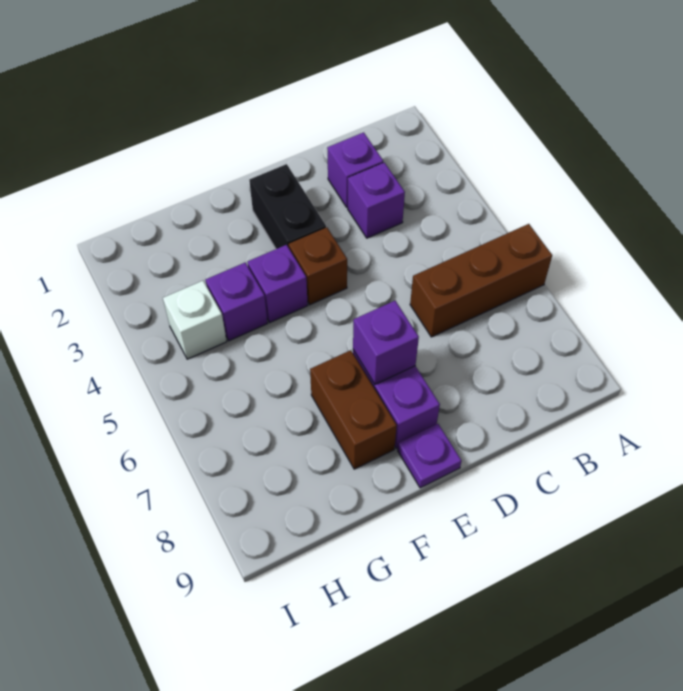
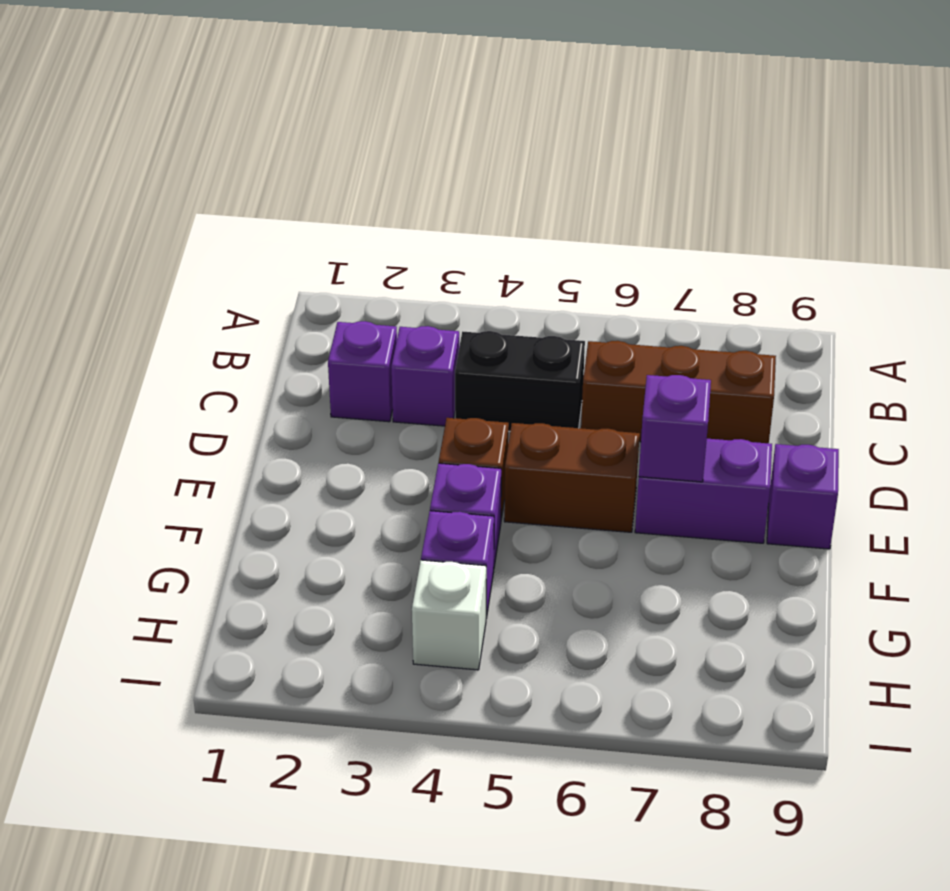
brown 1x3 brick [410,224,552,337] -> brown 1x3 brick turned to [581,341,776,443]
black 1x2 brick [249,164,326,249] -> black 1x2 brick moved to [455,331,585,431]
purple 1x1 plate [398,424,461,488] -> purple 1x1 brick [767,444,839,549]
brown 1x2 brick [310,350,397,469] -> brown 1x2 brick moved to [504,423,640,532]

